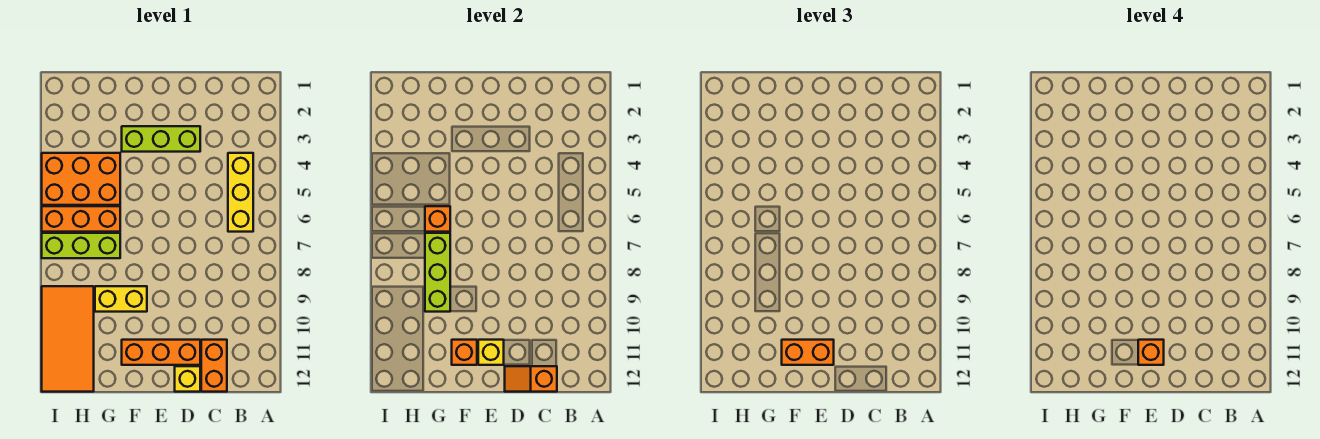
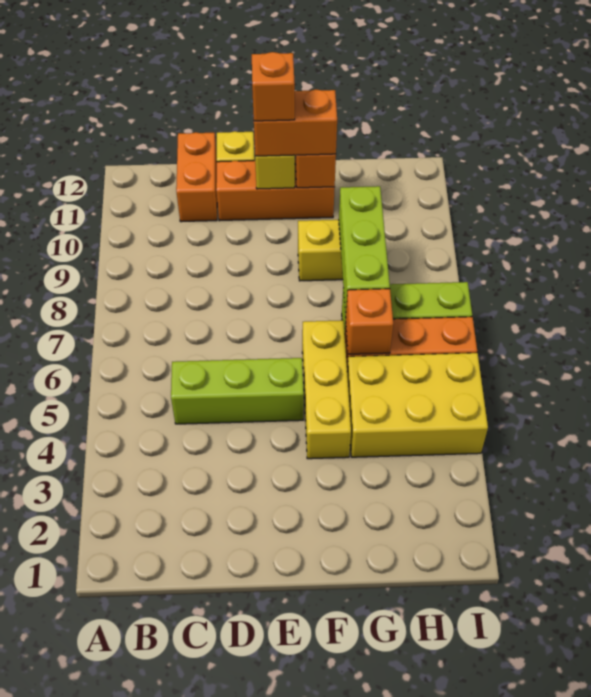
yellow 1x3 brick [228,153,253,232] -> yellow 1x3 brick moved to [302,320,351,459]
orange 1x2 slope [505,366,557,392] -> none
lime 1x3 brick [122,126,200,152] -> lime 1x3 brick moved to [171,358,304,424]
orange 2x3 brick [42,153,120,205] -> yellow 2x3 brick [347,353,488,457]
orange 2x4 tile [42,286,94,392] -> none

